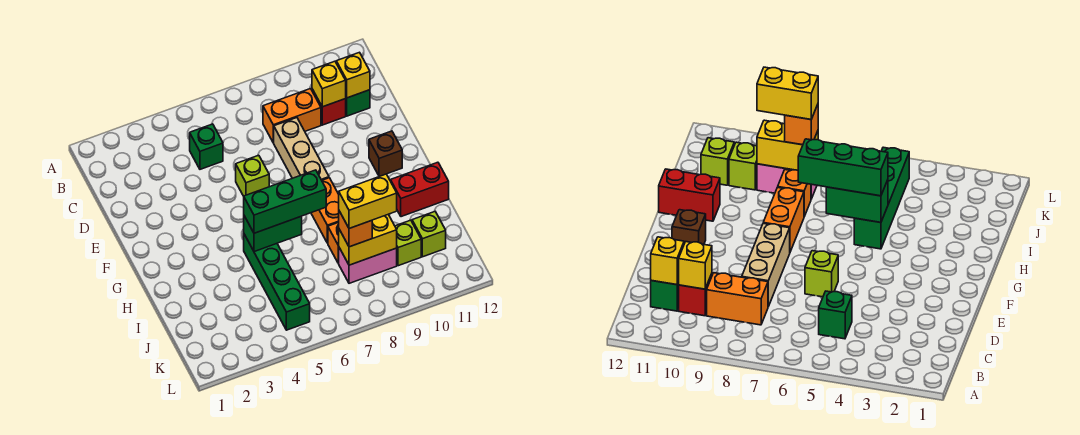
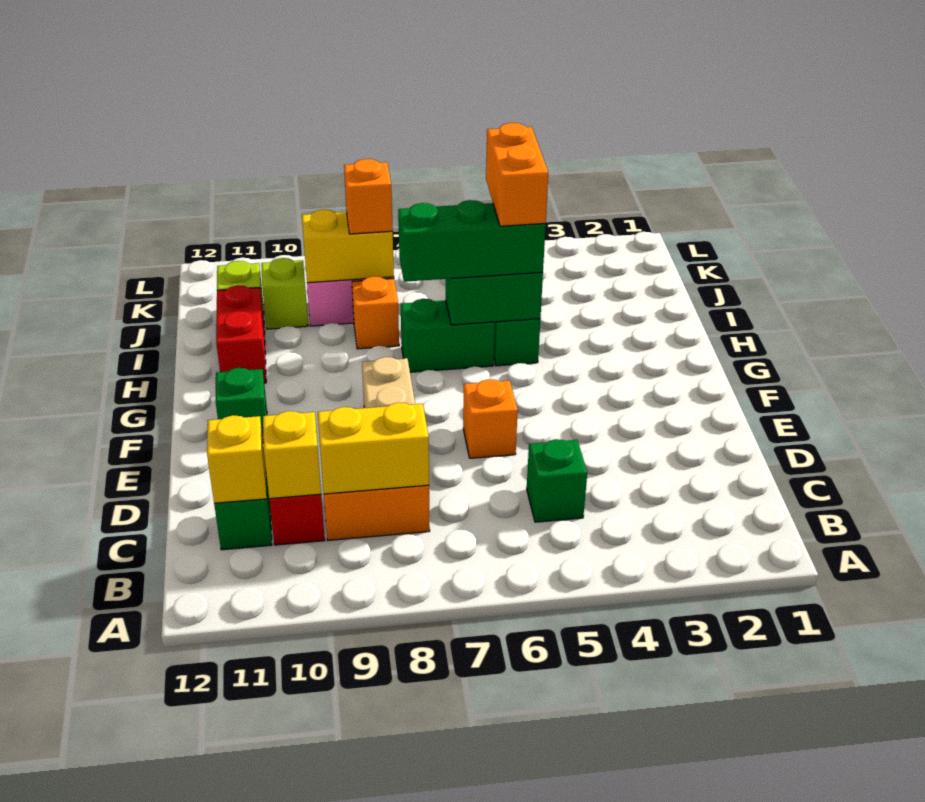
lime 1x1 brick [236,155,269,196] -> orange 1x1 brick [463,379,518,458]
brown 1x1 brick [369,131,402,177] -> green 1x1 brick [216,368,267,443]
orange 1x2 brick [311,178,339,243] -> orange 1x2 brick moved to [486,123,548,226]
none -> green 1x2 brick [401,299,495,372]
red 1x2 brick [390,162,449,217] -> red 1x2 brick turned to [216,285,266,383]
yellow 1x2 brick [339,174,397,228] -> yellow 1x2 brick moved to [318,403,429,494]

